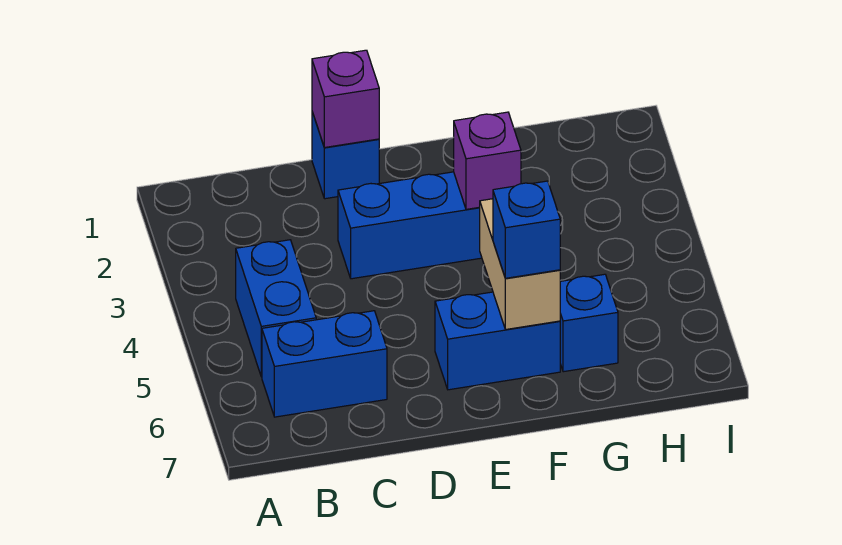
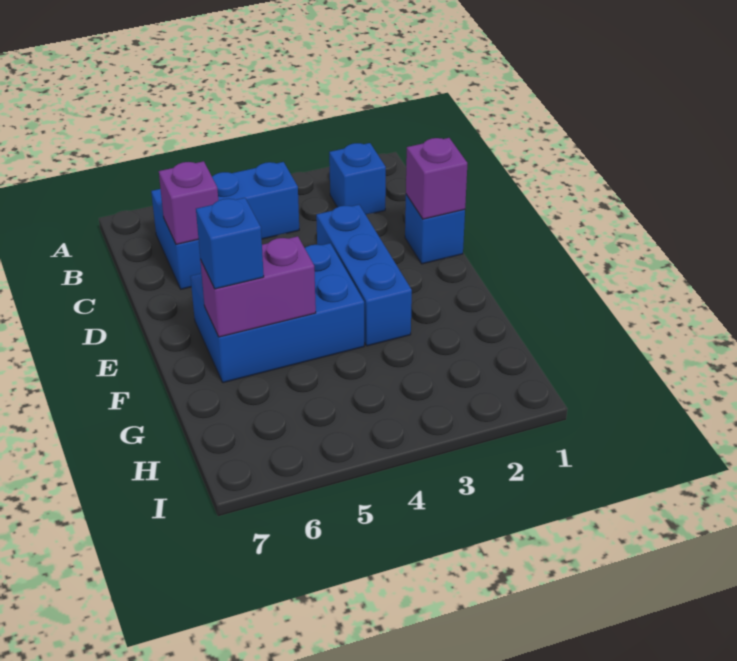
blue 1x2 brick [435,292,560,390] -> blue 2x3 brick [190,243,364,383]
purple 1x1 brick [453,112,521,209] -> purple 1x1 brick moved to [159,161,218,244]
tan 1x2 brick [480,199,560,329] -> purple 1x2 brick [200,236,316,337]
blue 1x1 brick [560,274,618,372] -> blue 1x1 brick moved to [329,143,386,215]

